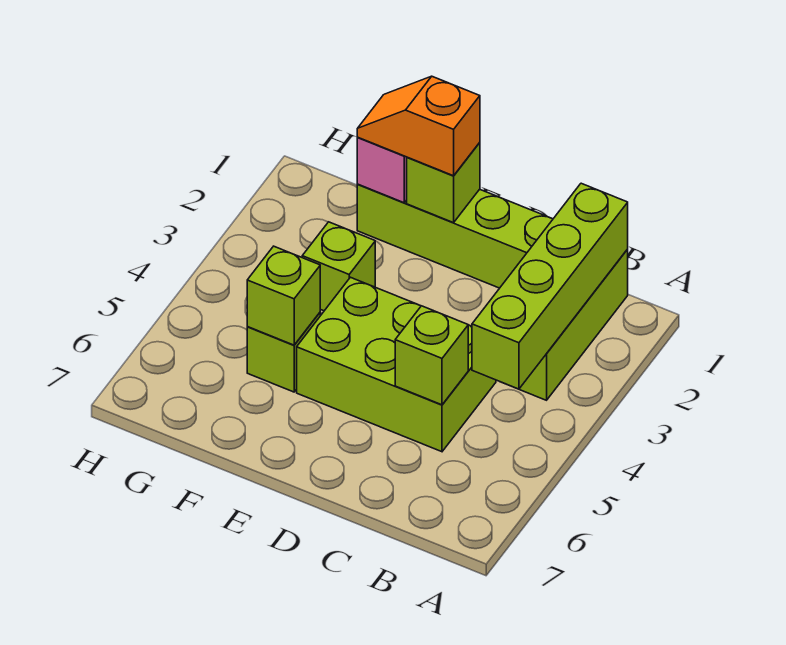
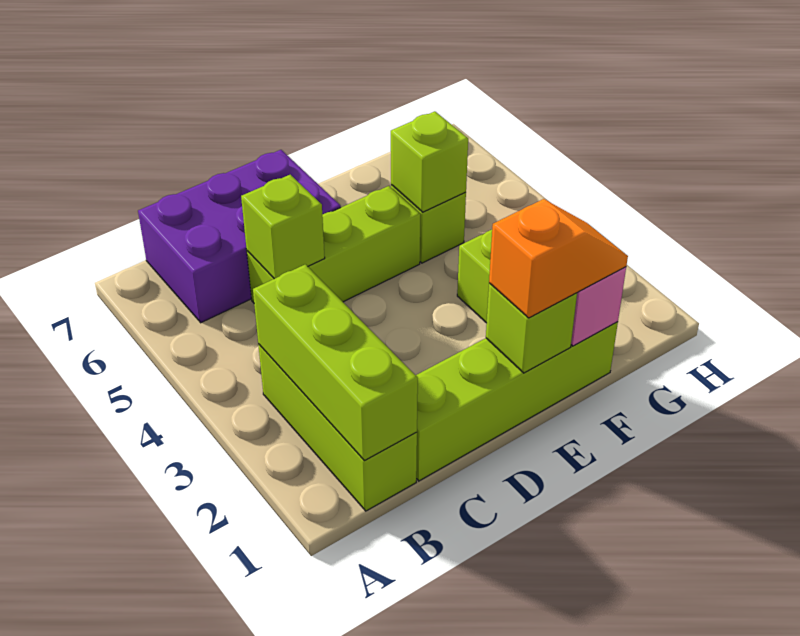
lime 1x4 brick [472,183,628,389] -> lime 1x3 brick [253,264,418,461]
none -> purple 2x3 brick [138,150,341,323]
lime 2x3 brick [297,277,496,452] -> lime 1x3 brick [247,186,420,303]

